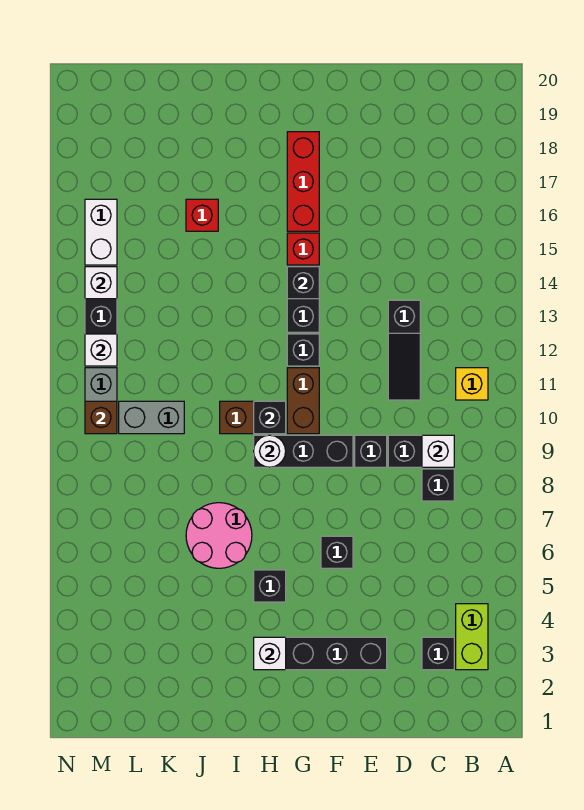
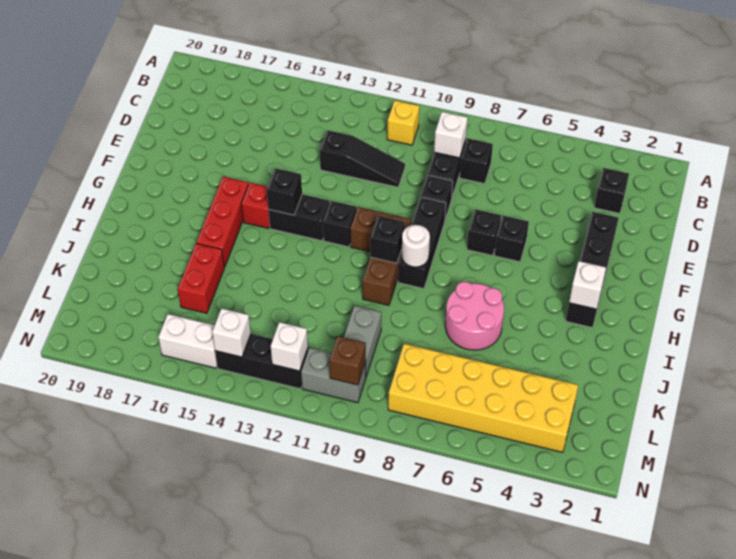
lime 1x2 brick [456,604,488,670] -> none
red 1x3 brick [287,132,319,231] -> red 1x3 brick turned to [197,176,249,267]
black 1x1 brick [254,570,286,602] -> black 1x1 brick moved to [467,209,501,256]
red 1x1 brick [186,199,218,231] -> red 1x2 brick [178,243,224,313]
none -> yellow 2x6 brick [388,344,578,452]

